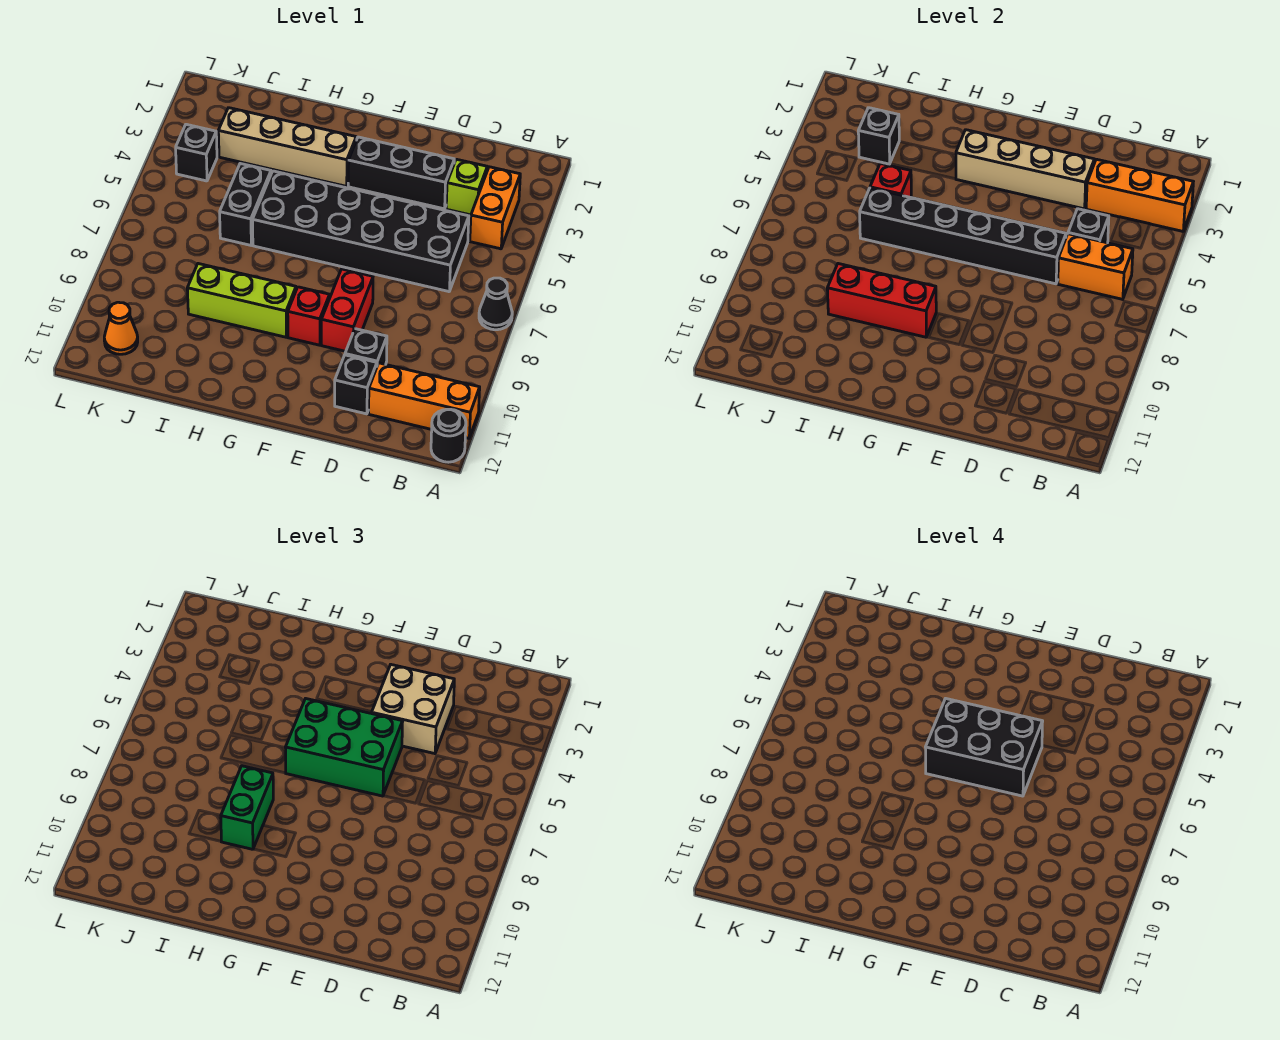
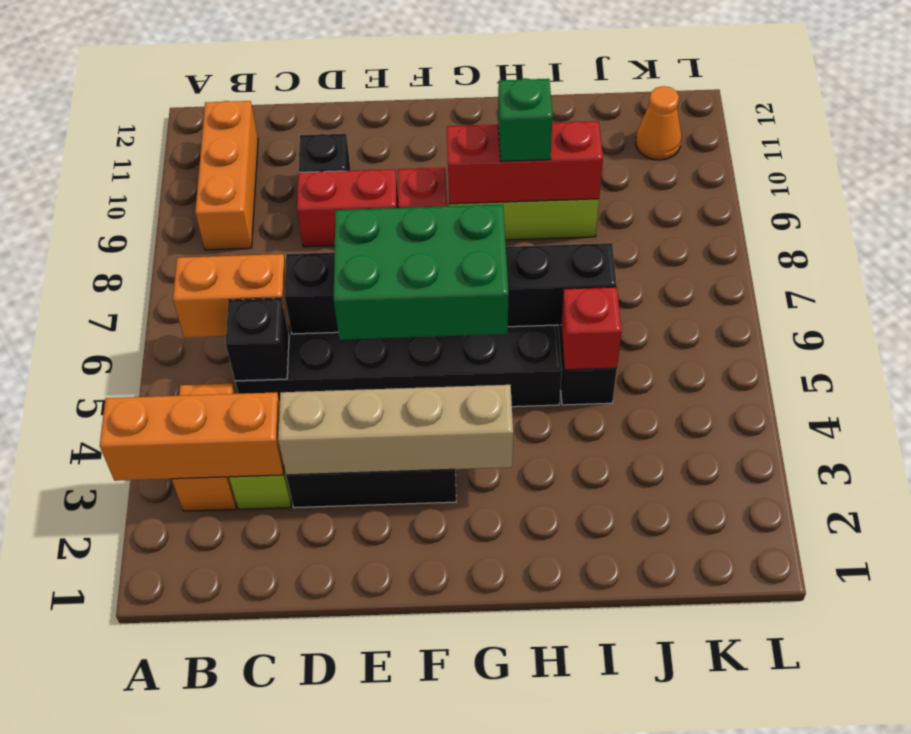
black 1x1 cone [479,278,512,330] -> none
orange 1x3 brick [369,363,480,438] -> orange 1x3 brick turned to [195,101,258,250]
black 1x1 round brick [431,409,466,462] -> none
tan 2x2 brick [372,665,454,754] -> none
black 1x1 brick [335,355,377,414] -> none
black 2x3 brick [926,699,1043,796] -> none
red 1x2 brick [321,269,373,351] -> red 1x2 brick turned to [297,169,399,247]
tan 1x4 brick [218,108,356,186] -> none
green 1x2 brick [221,766,273,849] -> green 1x1 brick [498,78,553,161]
black 1x1 brick [858,108,899,164] -> none
black 1x1 brick [176,124,217,181] -> none

